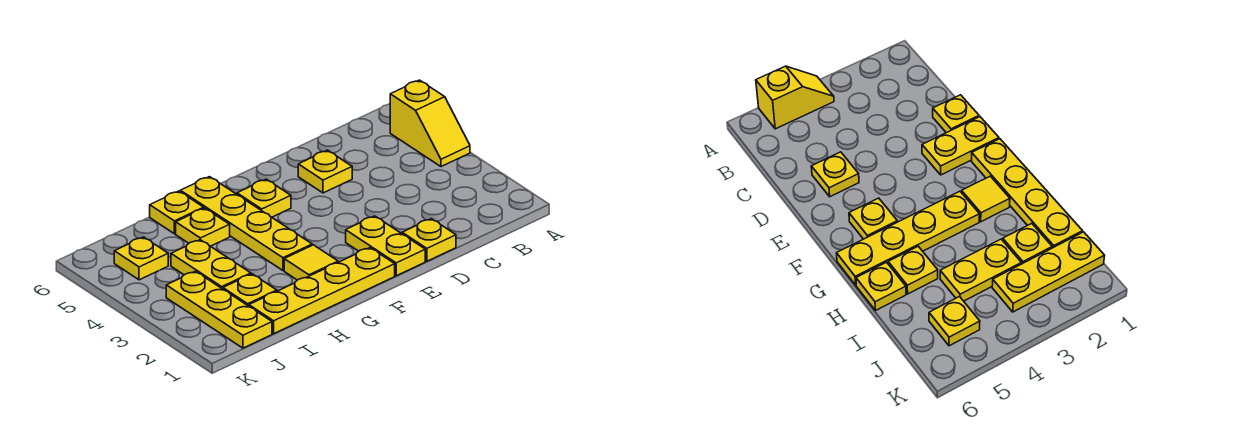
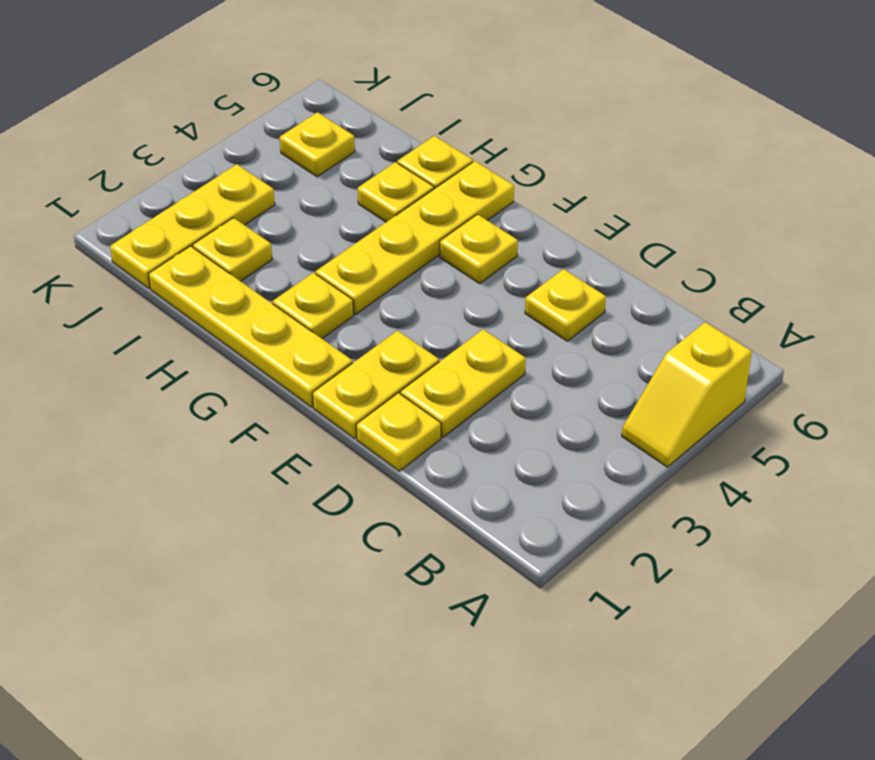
yellow 1x1 tile [284,245,338,280] -> yellow 1x1 plate [273,273,354,338]
yellow 1x2 plate [171,240,251,289] -> yellow 1x2 plate moved to [400,329,526,437]

